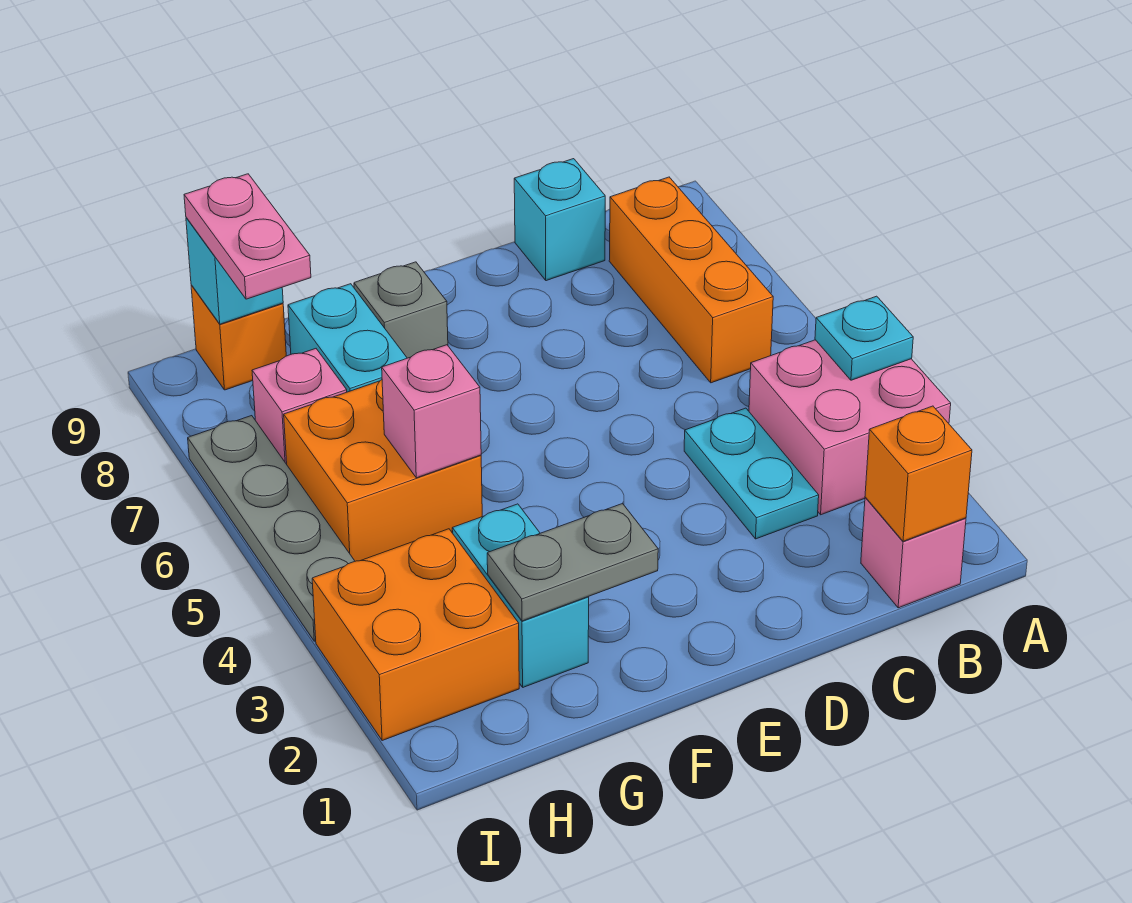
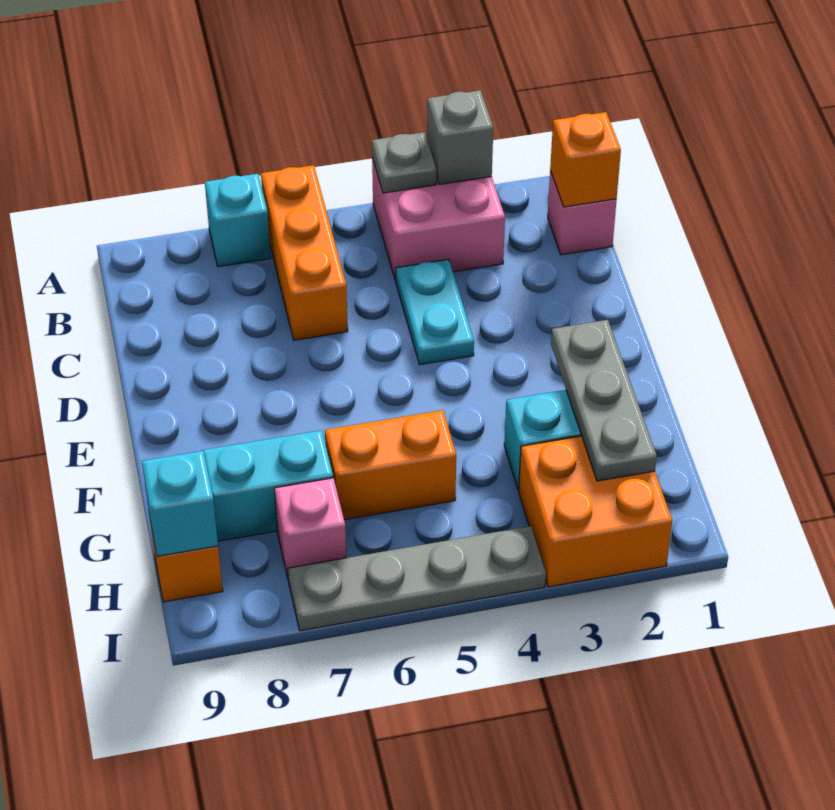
cyan 1x1 plate [815,296,913,380] -> grey 1x1 plate [372,132,436,193]
orange 1x3 brick [609,177,773,383] -> orange 1x3 brick turned to [261,165,348,340]
cyan 1x2 plate [684,408,819,539] -> cyan 1x2 plate turned to [396,259,474,365]
cyan 1x1 brick [514,159,605,281] -> cyan 1x1 brick moved to [205,174,271,267]
grey 1x2 plate [487,503,658,621] -> grey 1x3 plate [551,320,657,481]
grey 1x1 brick [354,262,448,358] -> grey 1x1 brick moved to [427,90,493,184]
orange 2x2 brick [284,380,482,561] -> orange 1x2 brick [325,410,456,520]
pink 1x1 brick [382,345,481,478] -> none
pink 1x2 plate [184,174,311,299] -> none

